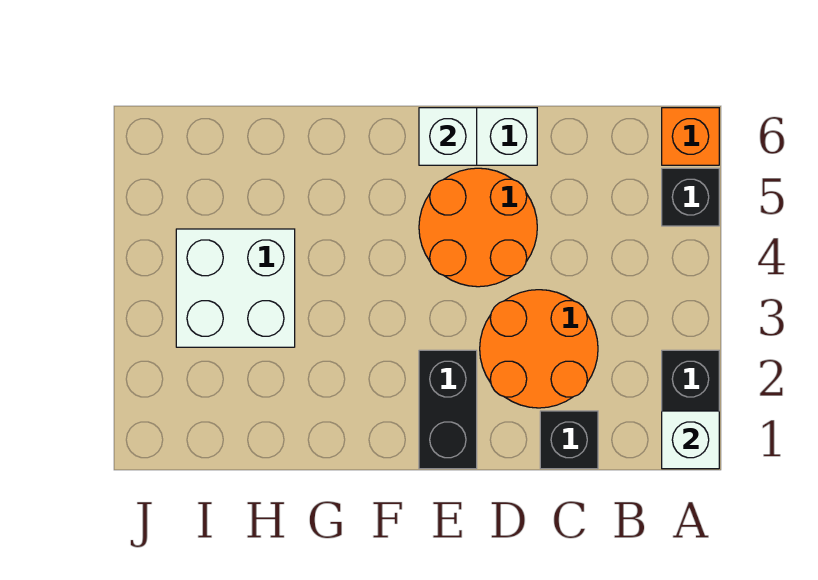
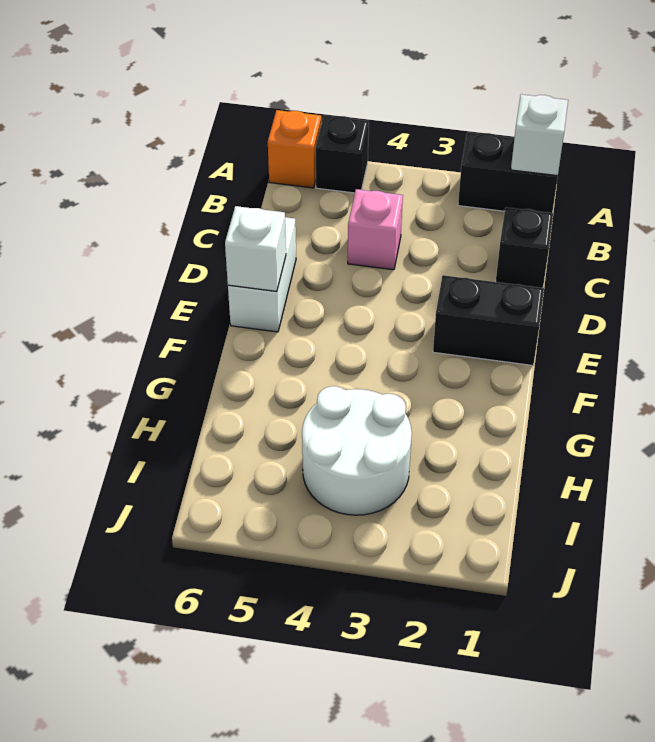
orange 2x2 round brick [480,290,598,408] -> none
none -> pink 1x1 brick [348,189,403,270]
orange 2x2 round brick [419,168,537,287] -> none
white 2x2 brick [176,229,295,347] -> white 2x2 round brick [302,386,412,515]

